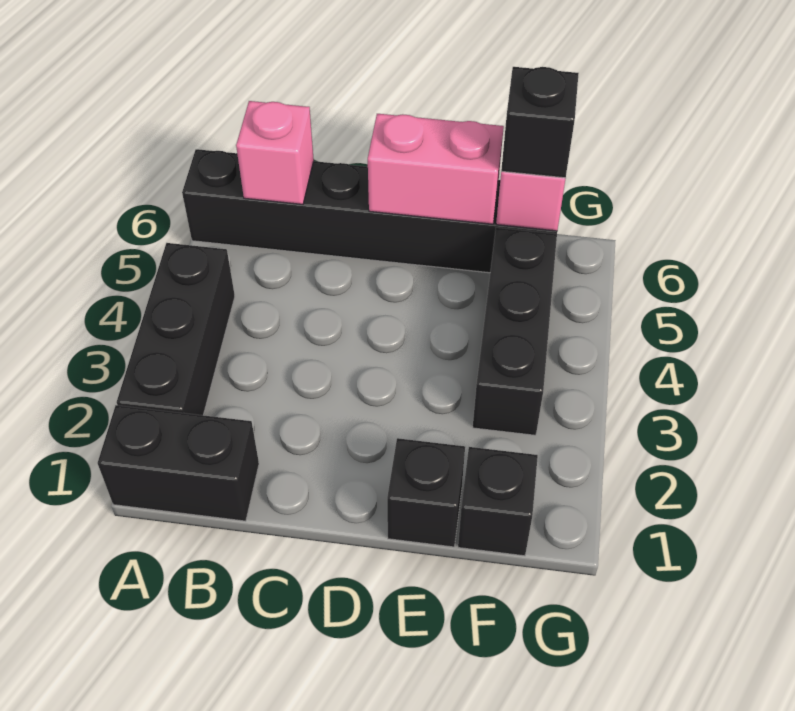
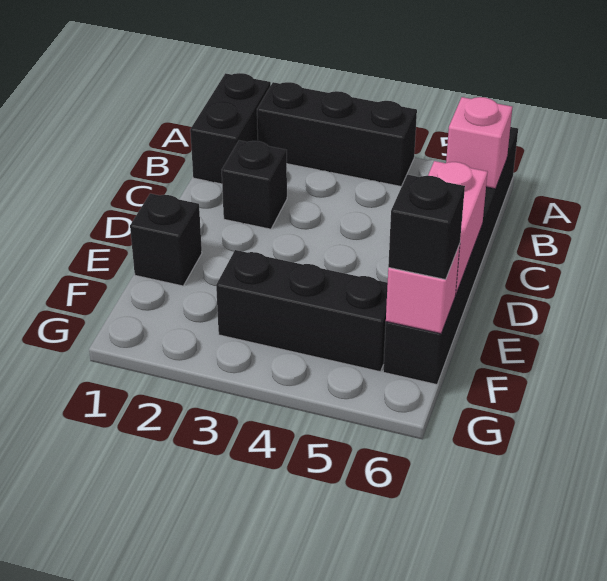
black 1x1 brick [458,447,538,556] -> black 1x1 brick moved to [222,141,287,229]

